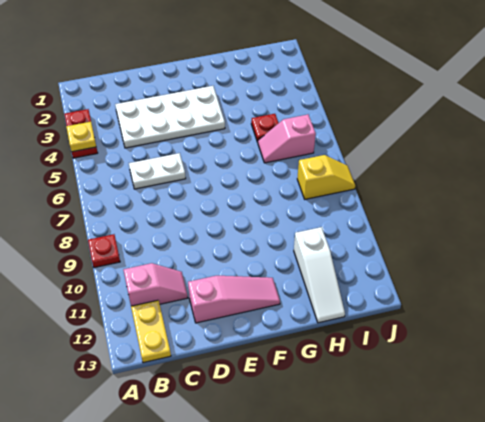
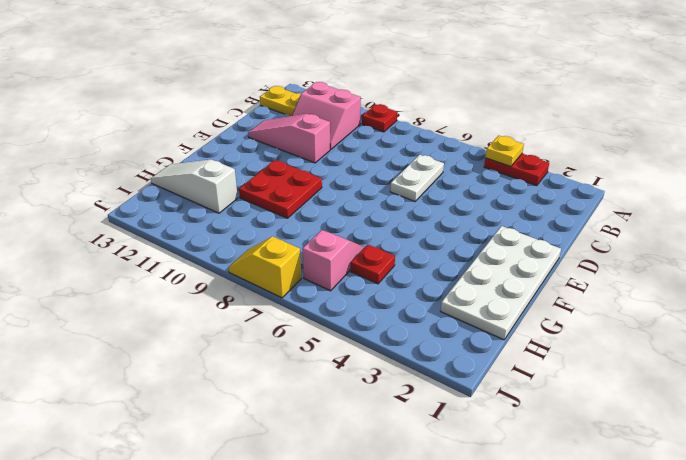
pink 1x2 slope [123,263,188,306] -> pink 2x2 slope [292,82,361,149]
white 2x4 plate [115,86,225,148] -> white 2x4 plate moved to [441,226,561,340]
pink 1x3 slope [188,276,280,323] -> pink 1x3 slope turned to [248,114,330,163]
none -> red 2x2 plate [239,160,322,218]
yellow 1x2 slope [297,155,355,199] -> yellow 1x2 slope turned to [229,236,301,298]

